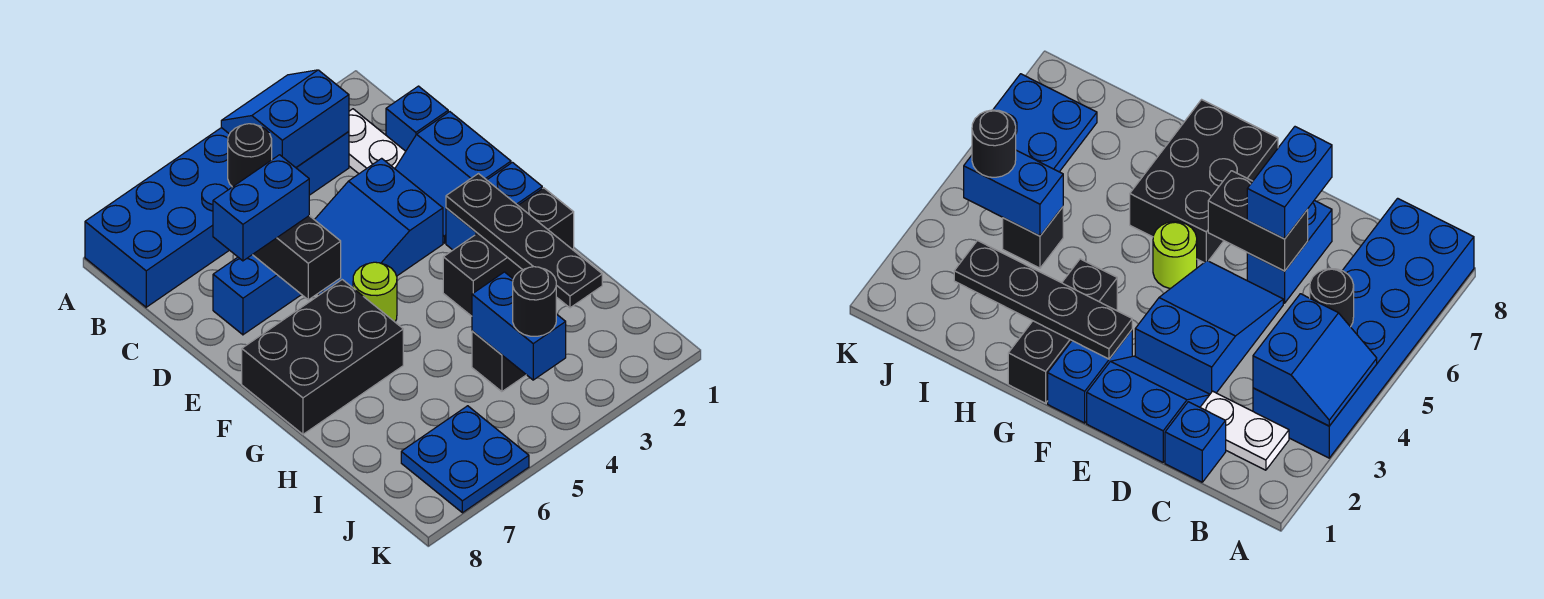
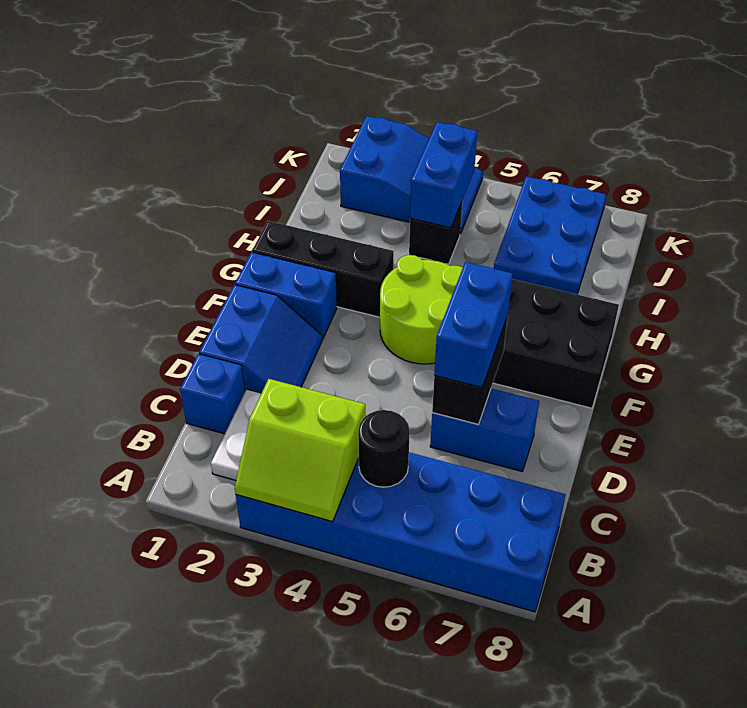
blue 2x2 slope [221,70,349,168] -> lime 2x2 slope [235,379,365,522]
blue 2x3 slope [315,158,443,295] -> blue 2x3 slope moved to [340,116,483,234]
blue 1x2 brick [213,155,309,261] -> blue 1x2 brick turned to [434,262,513,388]
black 1x4 plate [446,174,602,308] -> none
lime 1x1 round brick [353,262,397,322] -> lime 2x2 round brick [380,255,463,364]
black 1x1 round brick [513,267,556,336] -> none
blue 2x2 plate [401,406,529,513] -> blue 2x3 plate [494,176,606,294]

